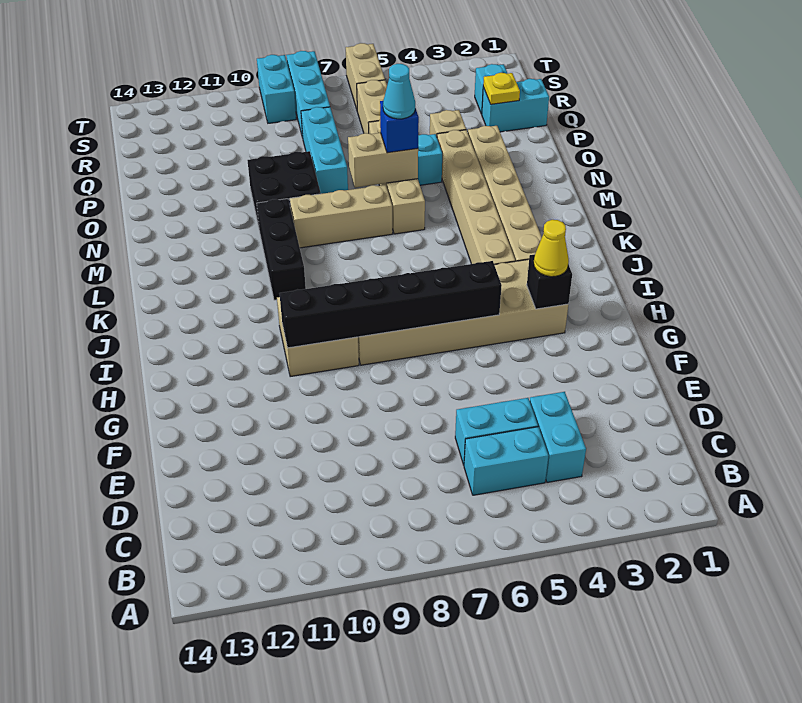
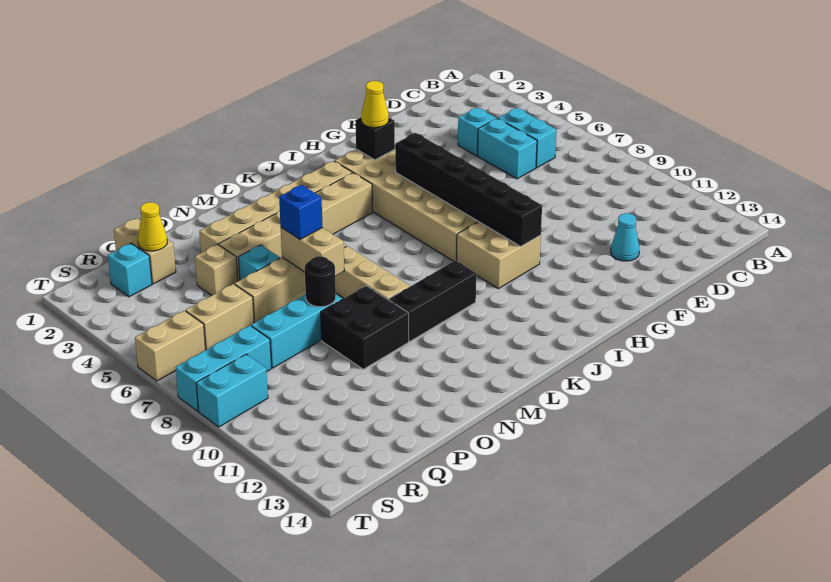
cyan 1x2 brick [530,392,586,482] -> cyan 1x1 brick [458,107,496,156]
cyan 1x1 cone [383,64,415,119] -> cyan 1x1 cone moved to [611,213,639,261]
none -> black 1x1 round brick [305,256,336,307]
cyan 1x2 brick [482,79,549,132] -> tan 1x2 brick [114,218,176,284]
yellow 1x1 plate [483,73,520,104] -> yellow 1x1 cone [138,202,167,251]

